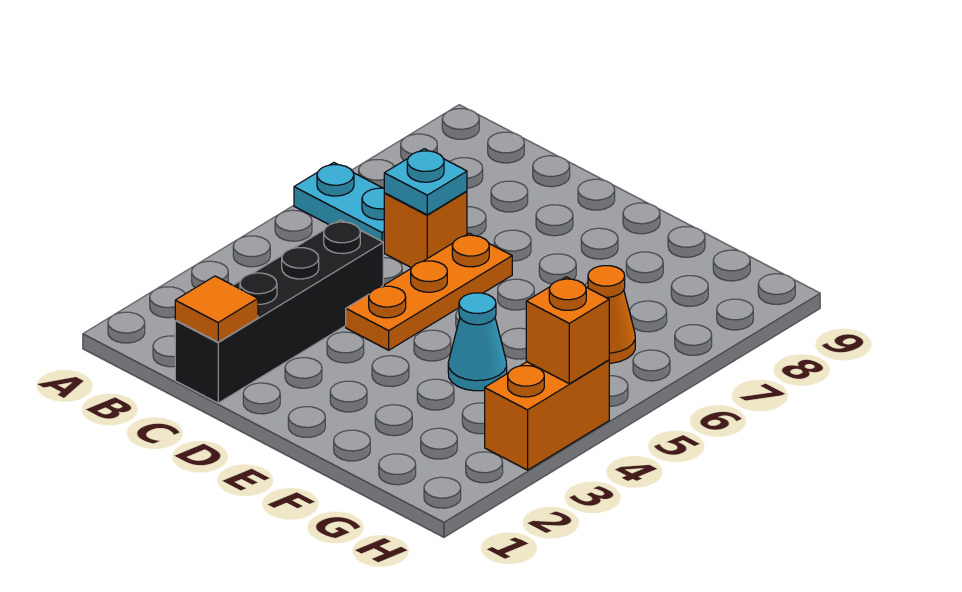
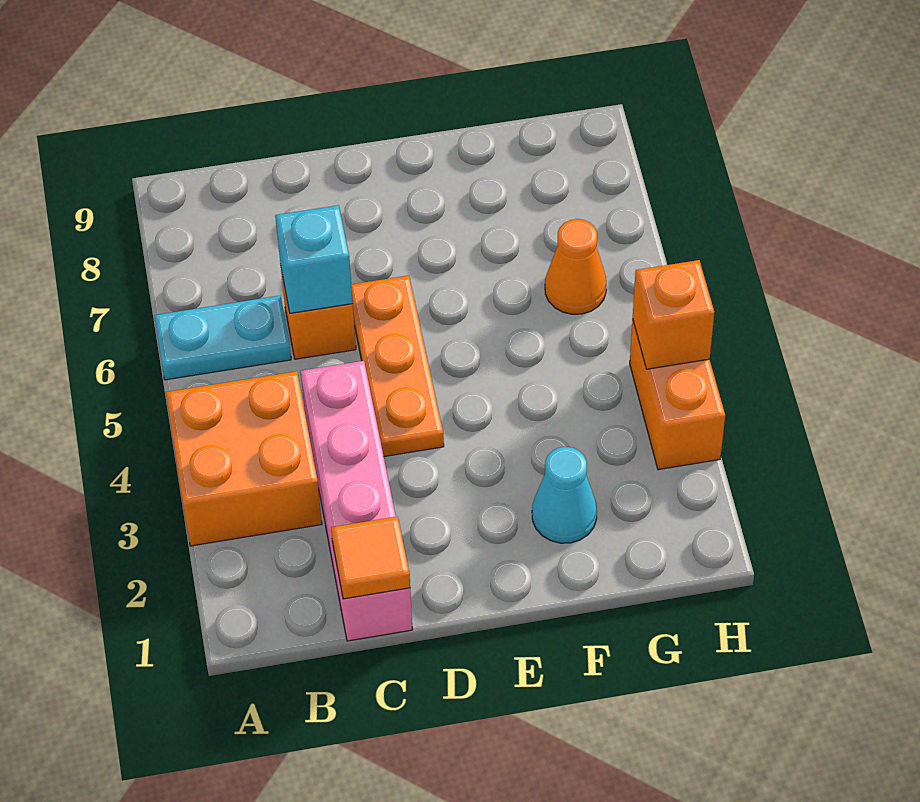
none -> orange 2x2 brick [166,371,322,546]
black 1x4 brick [175,220,383,403] -> pink 1x4 brick [301,361,413,641]
cyan 1x1 plate [384,149,467,215] -> cyan 1x1 brick [275,205,353,313]
cyan 1x1 cone [448,293,507,391] -> cyan 1x1 cone moved to [532,447,597,543]

